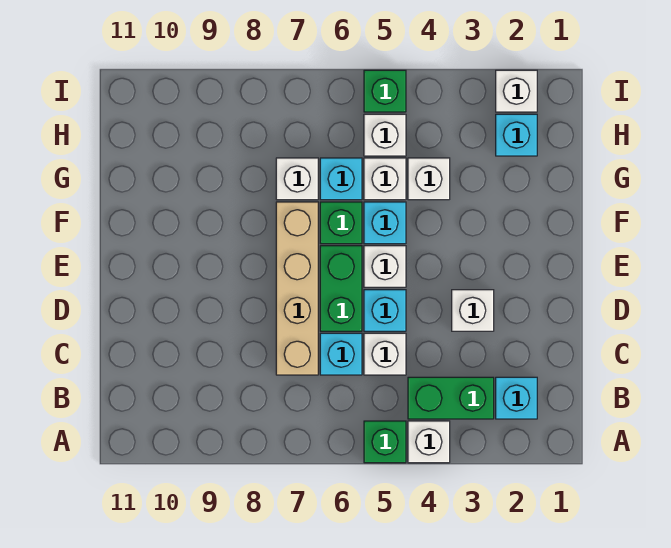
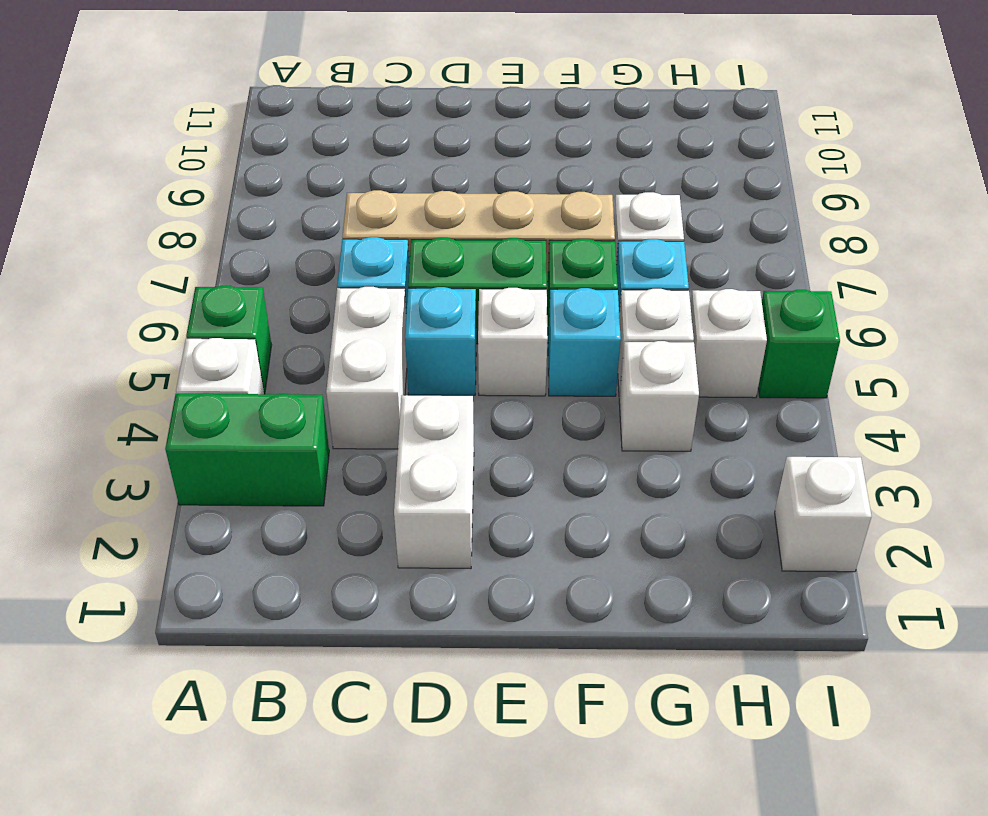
cyan 1x1 brick [496,377,537,419] -> none
green 1x2 brick [408,377,494,419] -> green 1x2 brick turned to [165,393,329,506]
white 1x1 brick [364,333,406,375] -> white 1x2 brick [326,287,407,449]
white 1x1 brick [452,290,494,331] -> white 1x2 brick [394,395,474,569]
cyan 1x1 brick [496,114,537,156] -> none

